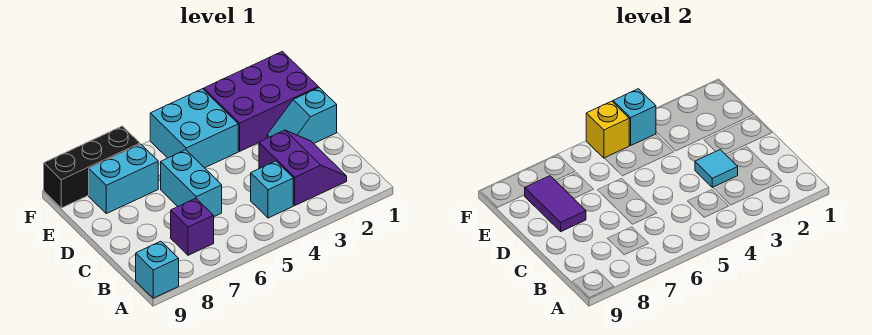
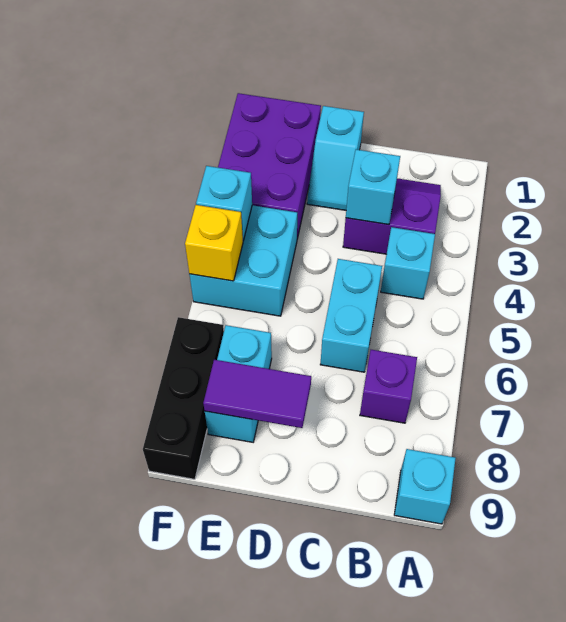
cyan 1x1 tile [695,150,738,187] -> cyan 1x1 brick [346,149,400,225]
cyan 1x2 brick [161,150,222,217] -> cyan 1x2 brick turned to [320,259,382,372]

